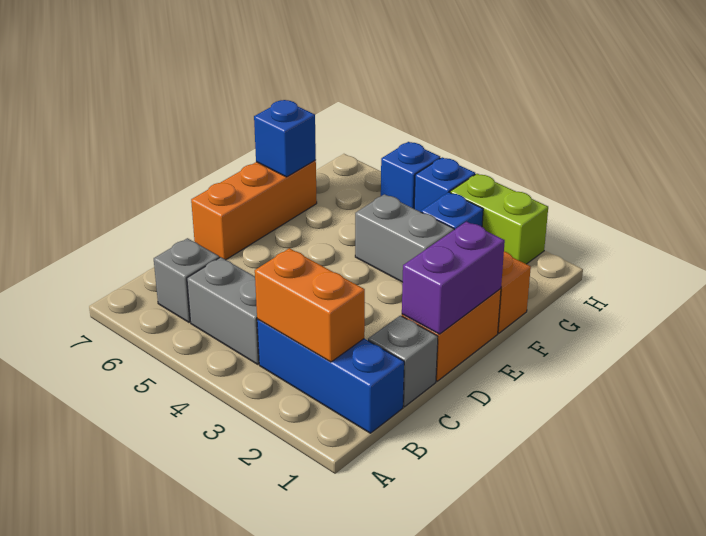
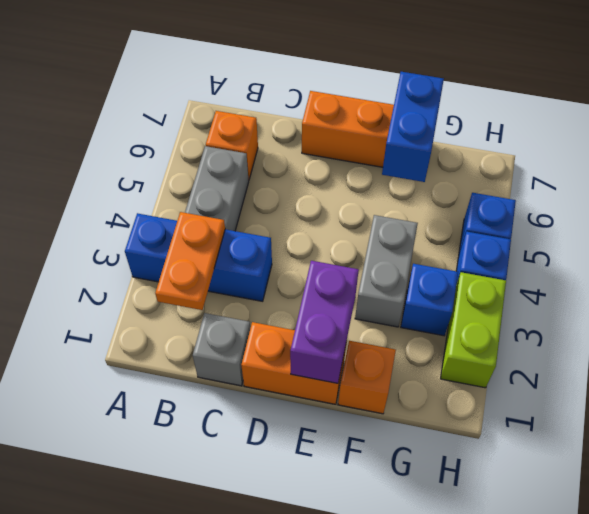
blue 1x3 brick [257,319,404,433] -> blue 1x3 brick turned to [125,213,272,301]
orange 1x2 brick [255,248,365,362] -> orange 1x2 plate [155,212,225,310]
grey 1x1 brick [154,238,219,322] -> orange 1x1 brick [206,111,258,180]
purple 1x2 brick [402,222,505,334] -> purple 1x2 brick turned to [290,261,359,383]
blue 1x1 brick [254,100,316,177] -> blue 1x2 brick [382,72,444,182]

